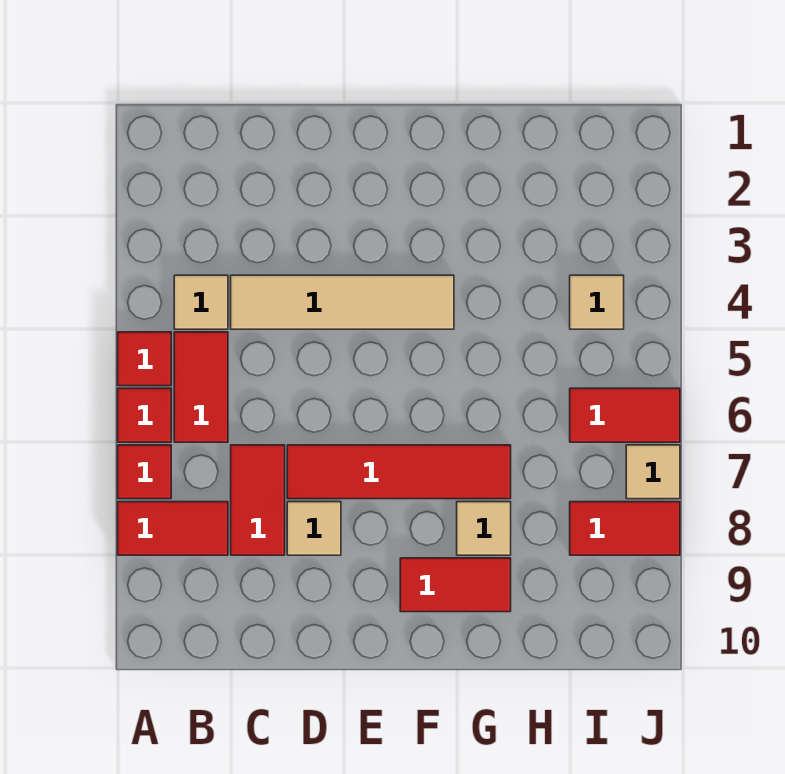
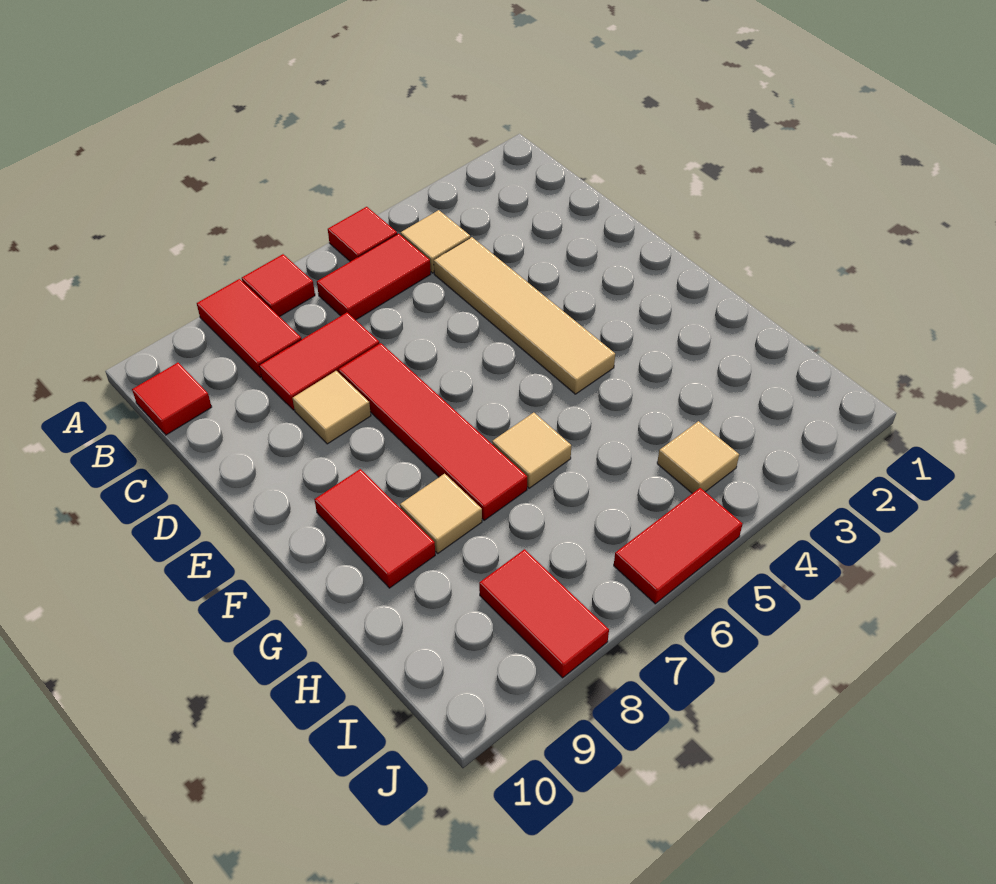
red 1x1 tile [118,388,171,442] -> red 1x1 tile moved to [132,363,212,435]
red 1x2 tile [570,388,680,442] -> red 1x2 tile turned to [614,488,743,604]
tan 1x1 tile [626,445,680,499] -> tan 1x1 tile moved to [492,413,571,488]

